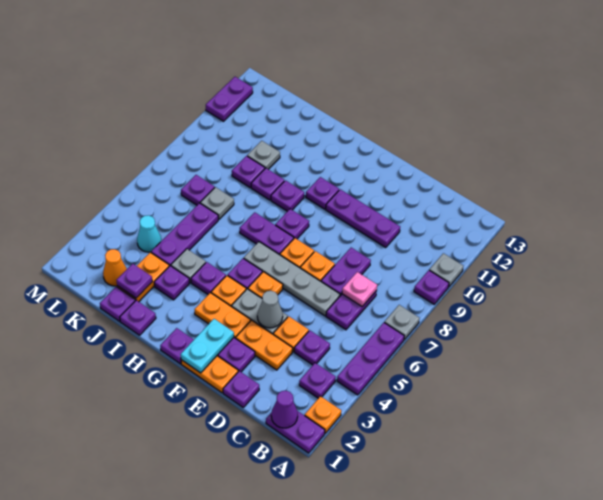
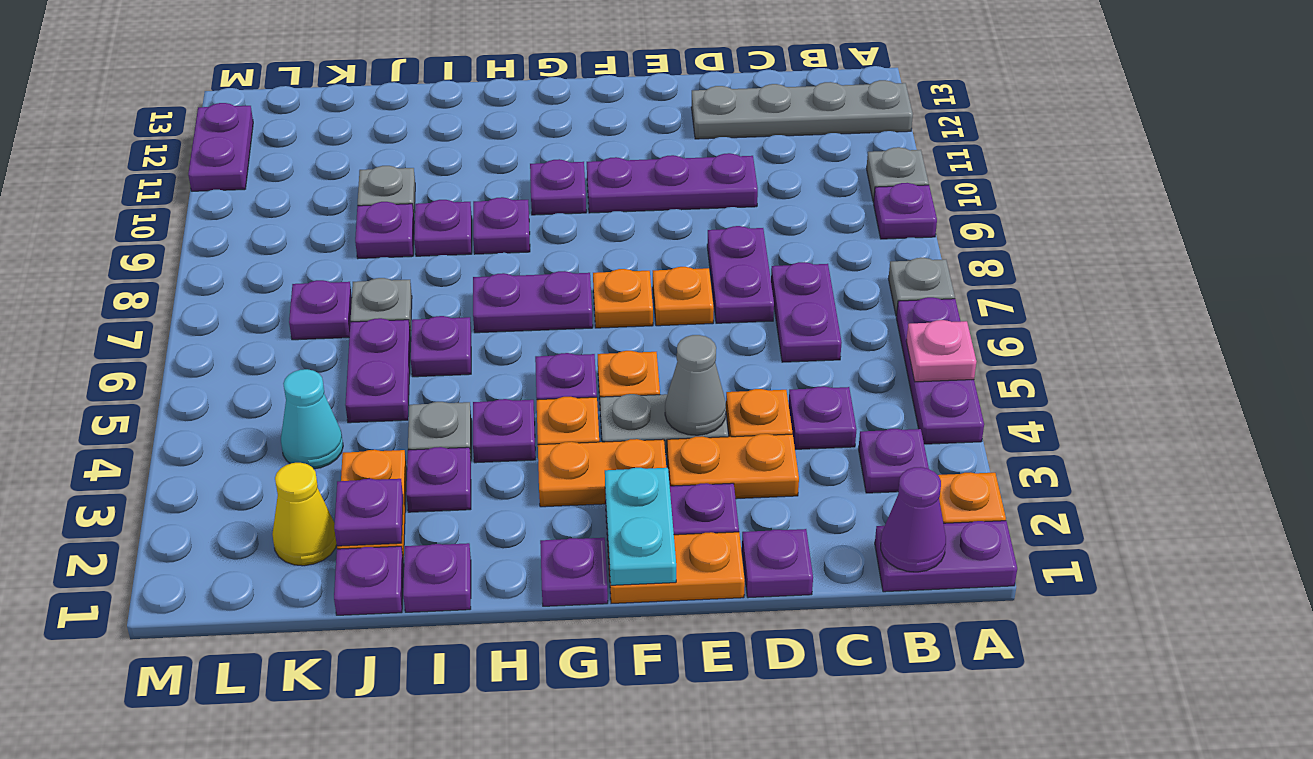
pink 1x1 plate [342,272,377,306] -> pink 1x1 plate moved to [906,320,976,382]
grey 1x4 plate [244,242,340,316] -> grey 1x4 plate moved to [691,80,913,139]
purple 1x1 plate [275,209,309,239] -> purple 1x1 plate moved to [411,316,471,377]
purple 1x3 plate [151,203,218,266] -> purple 1x2 plate [345,318,411,423]
orange 1x1 cone [103,249,127,286] -> yellow 1x1 cone [272,463,337,566]

